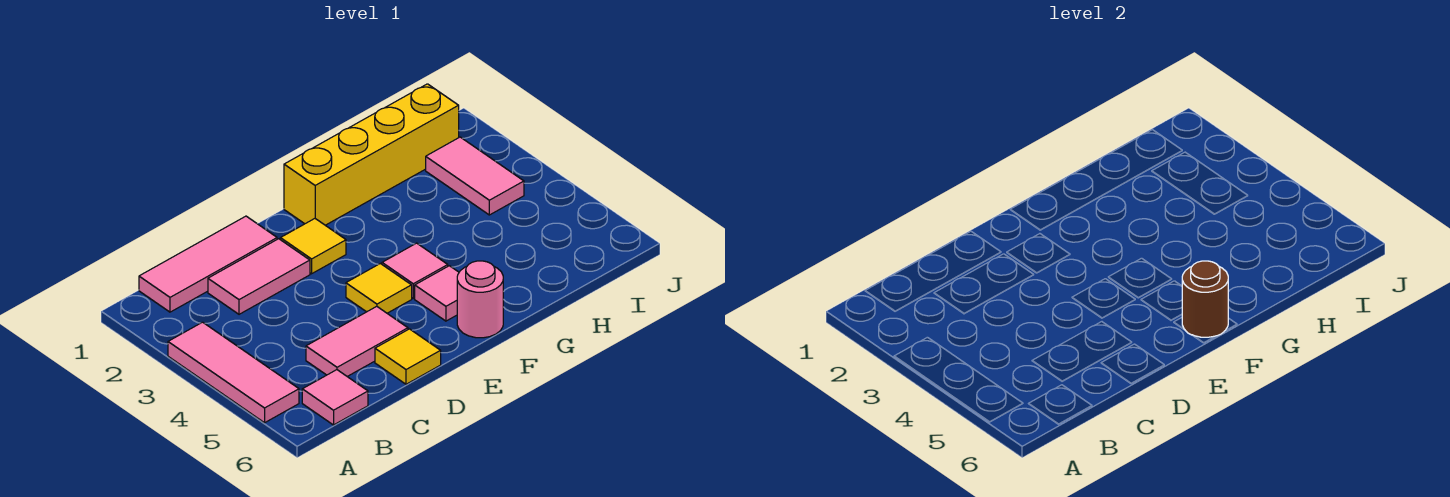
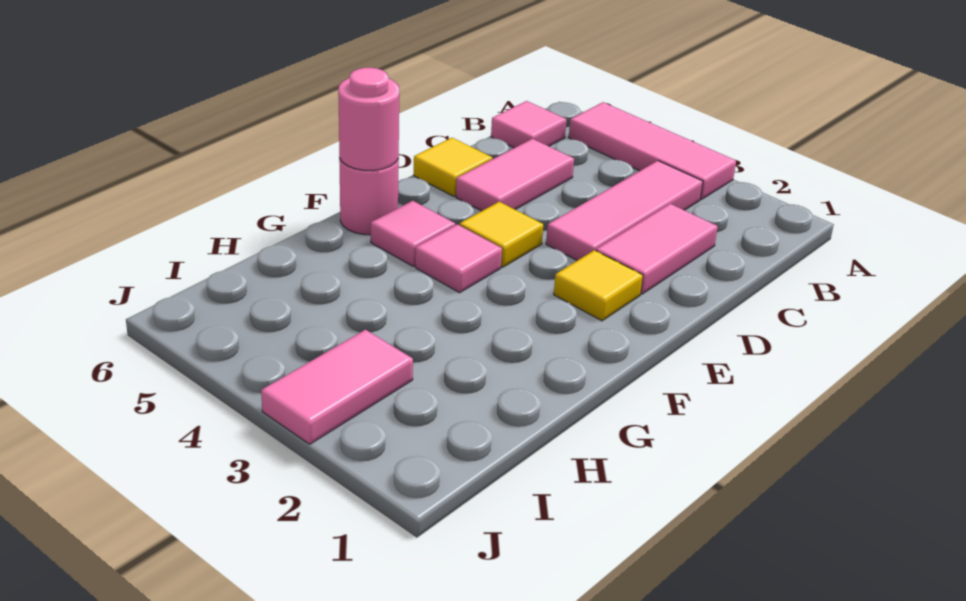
pink 1x3 tile [139,216,277,312] -> pink 1x3 tile moved to [546,161,703,261]
yellow 1x4 brick [284,84,459,225] -> none
brown 1x1 round brick [1182,261,1228,337] -> pink 1x1 round brick [338,68,399,171]
pink 1x2 tile [426,137,524,215] -> pink 1x2 tile turned to [261,330,413,444]

